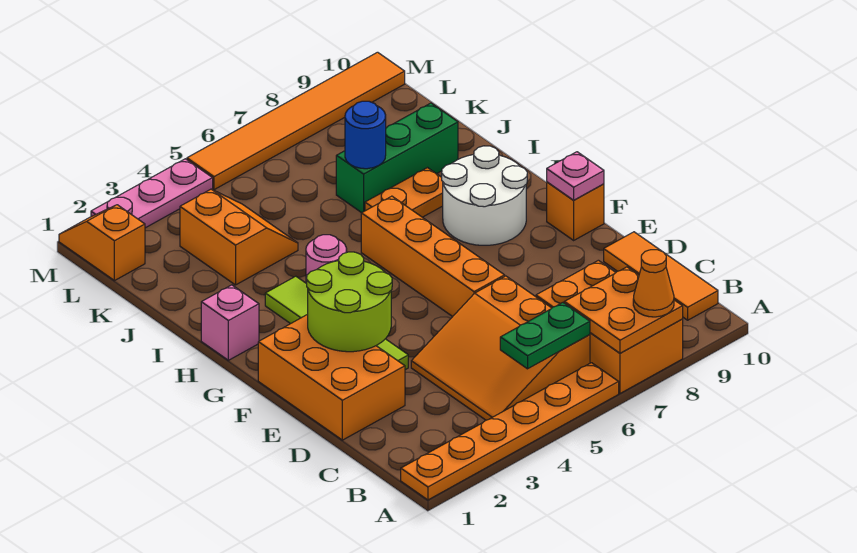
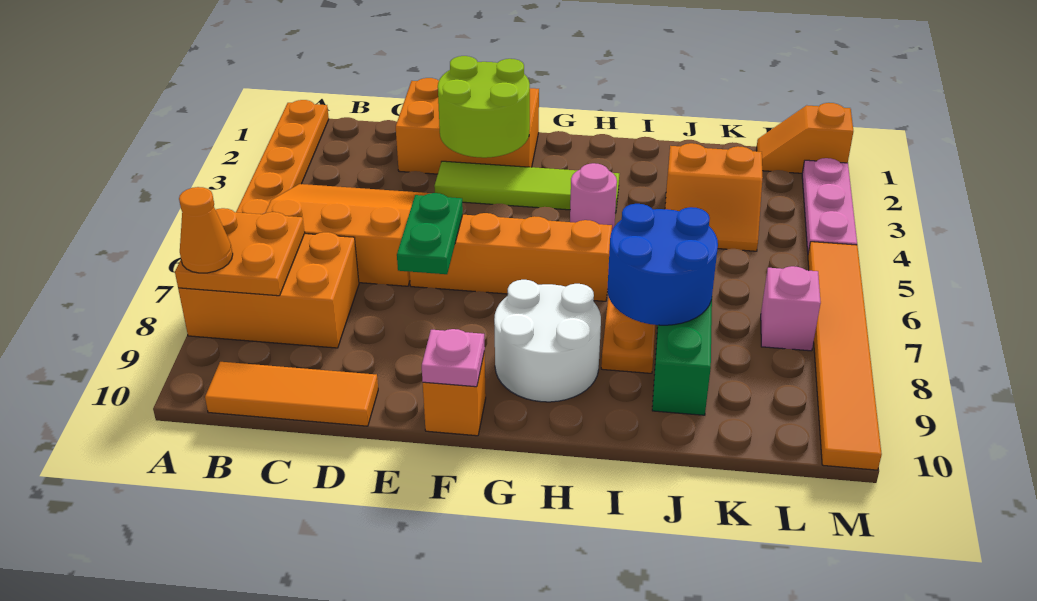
green 1x2 plate [500,303,590,369] -> green 1x2 plate moved to [397,193,463,274]
pink 1x1 brick [201,285,259,360] -> pink 1x1 brick moved to [761,266,821,351]
blue 1x1 round brick [345,101,386,169] -> blue 2x2 round brick [608,204,718,325]
orange 1x2 slope [59,205,145,281] -> orange 1x2 slope turned to [757,103,853,173]

